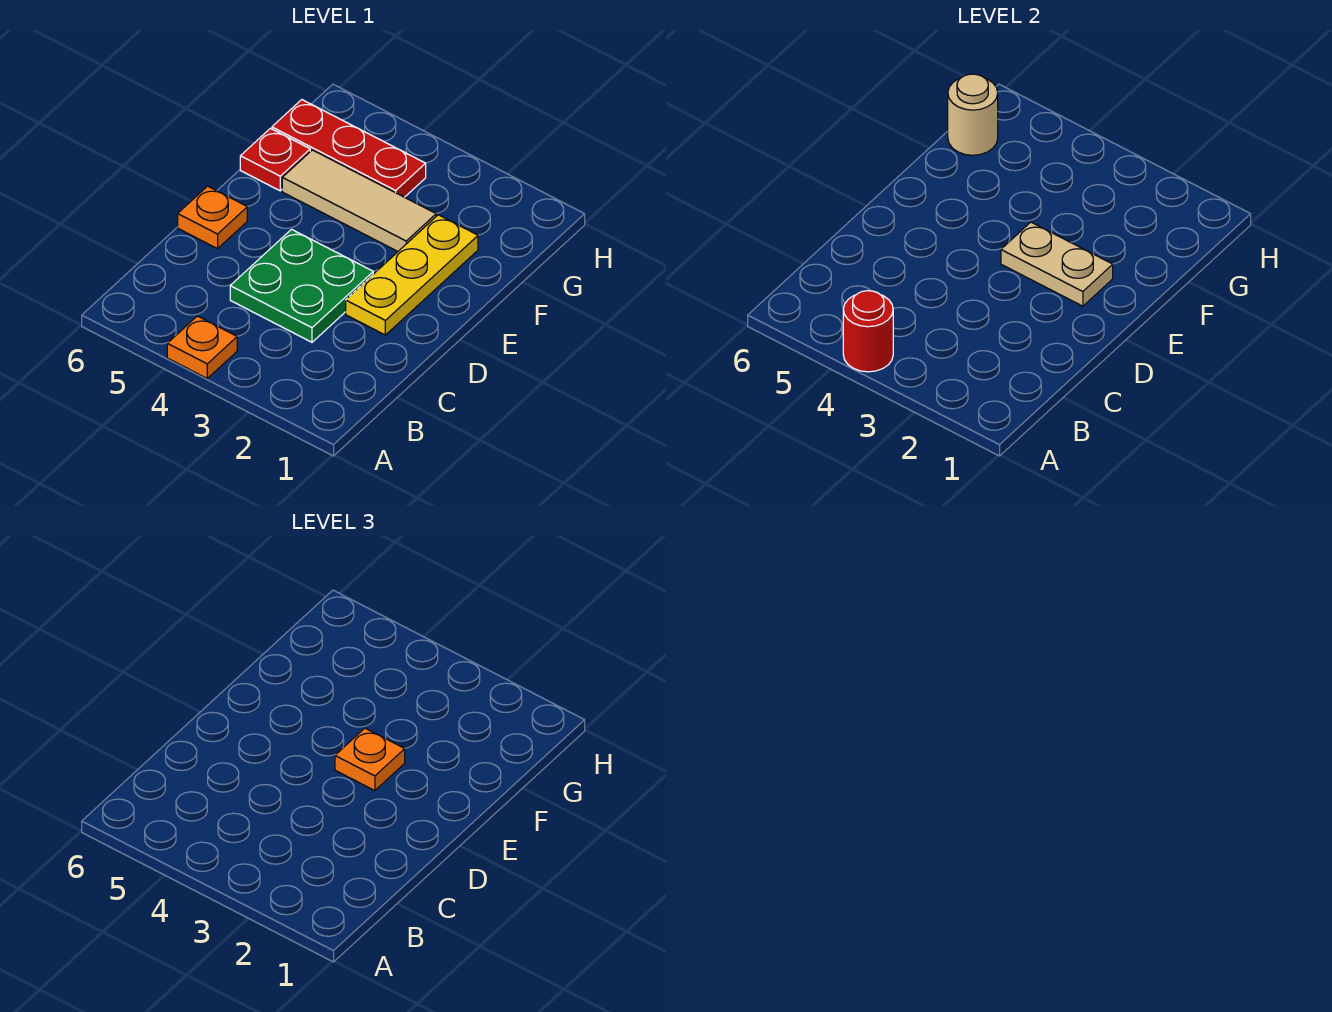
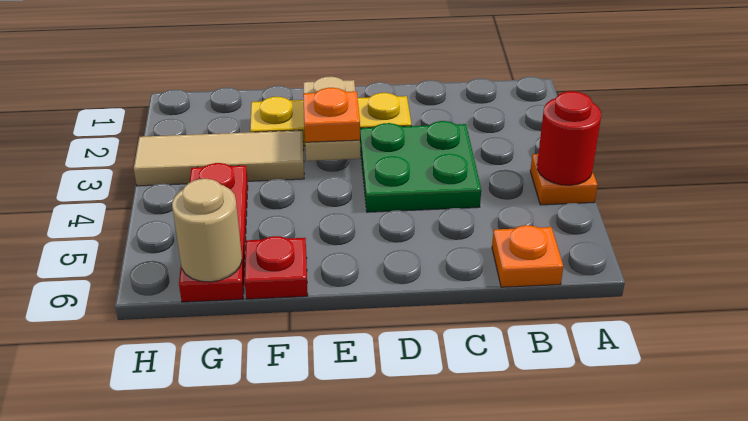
orange 1x1 plate [178,186,247,249] -> orange 1x1 plate moved to [492,225,563,287]
tan 1x3 tile [282,150,436,251] -> tan 1x3 tile turned to [134,130,304,186]

